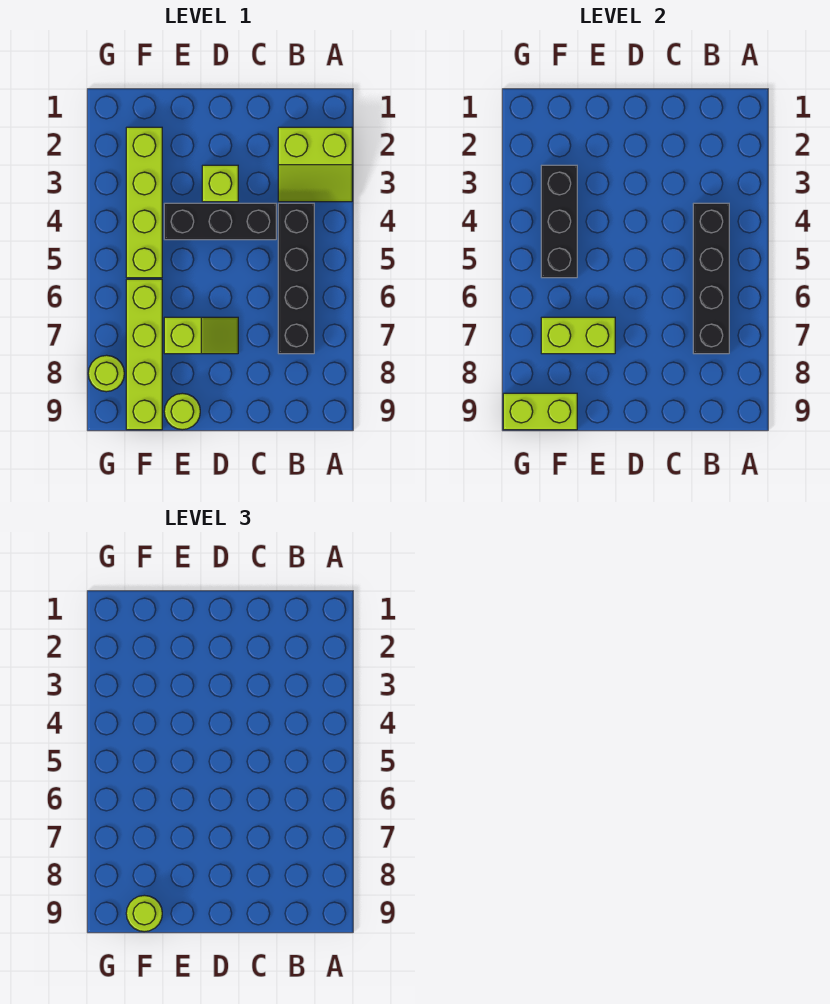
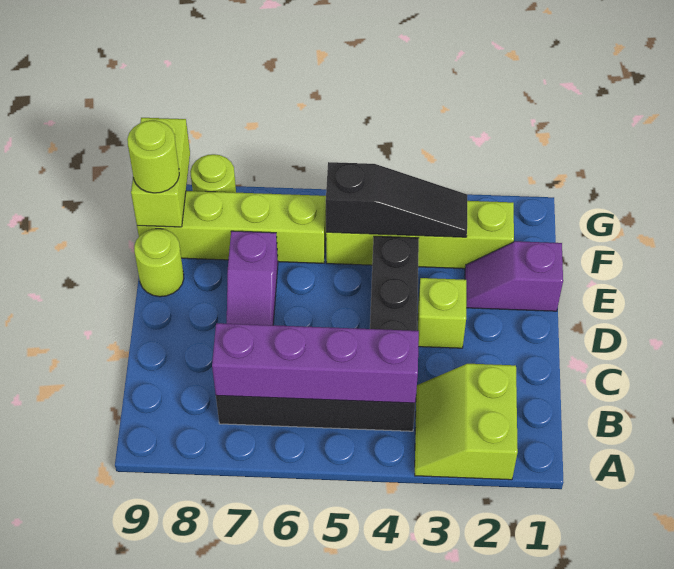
black 1x4 brick [693,203,729,354] -> purple 1x4 brick [212,323,419,403]
lime 1x2 slope [164,317,238,354] -> purple 1x2 slope [227,231,278,325]
none -> purple 1x2 slope [465,241,563,311]
lime 1x2 brick [541,317,615,354] -> none
black 1x3 brick [541,165,577,278] -> black 1x3 slope [326,162,467,237]

